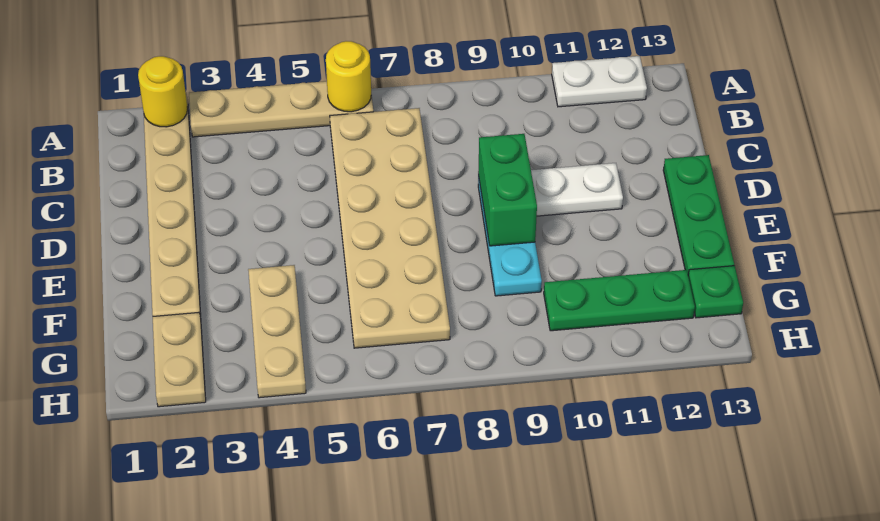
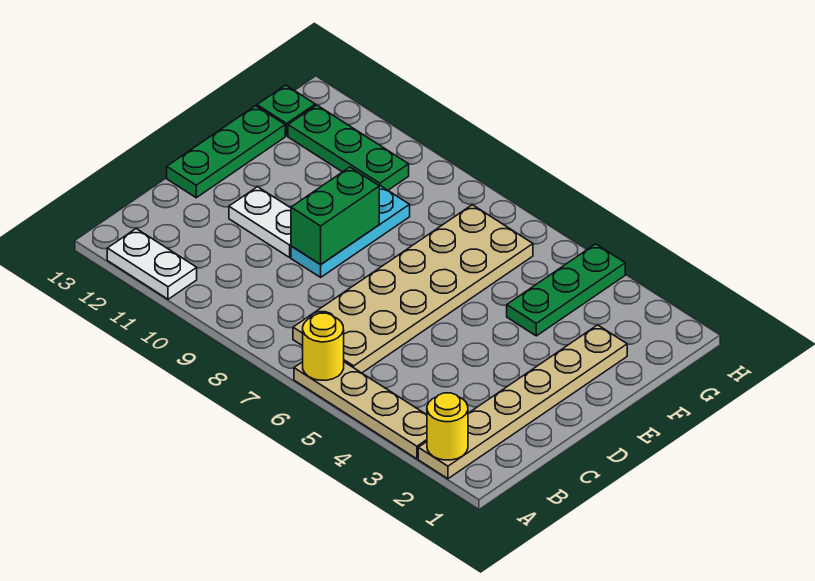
tan 1x3 plate [248,265,306,398] -> green 1x3 plate [507,244,625,336]
tan 1x2 plate [153,312,206,407] -> none

